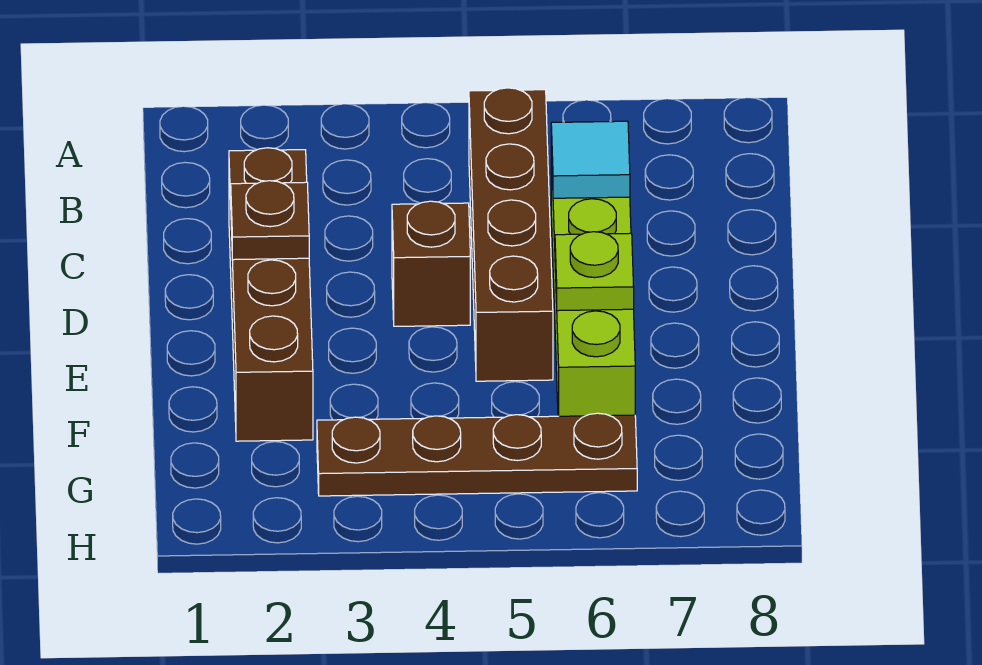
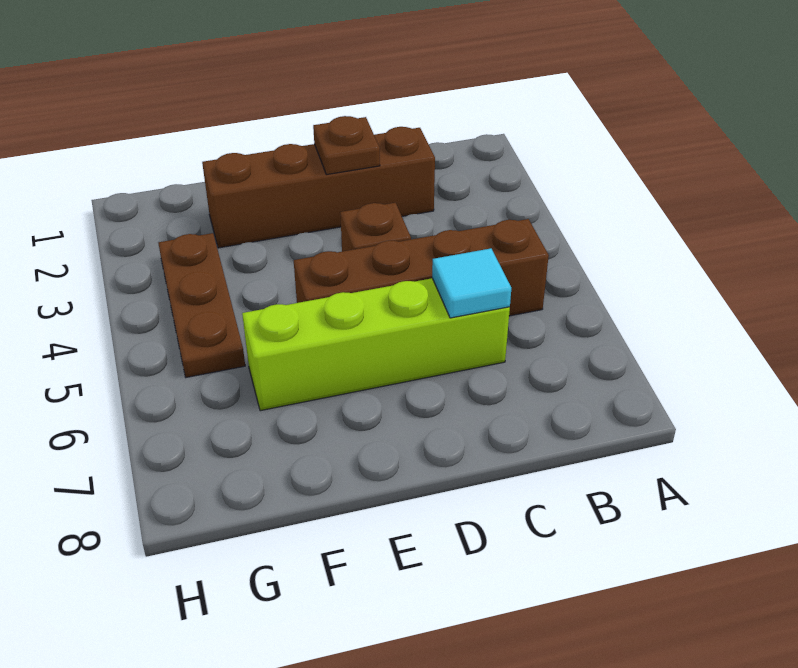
lime 1x1 plate [555,232,634,311] -> none
brown 1x4 plate [317,413,637,496] -> brown 1x3 plate [158,233,245,377]

